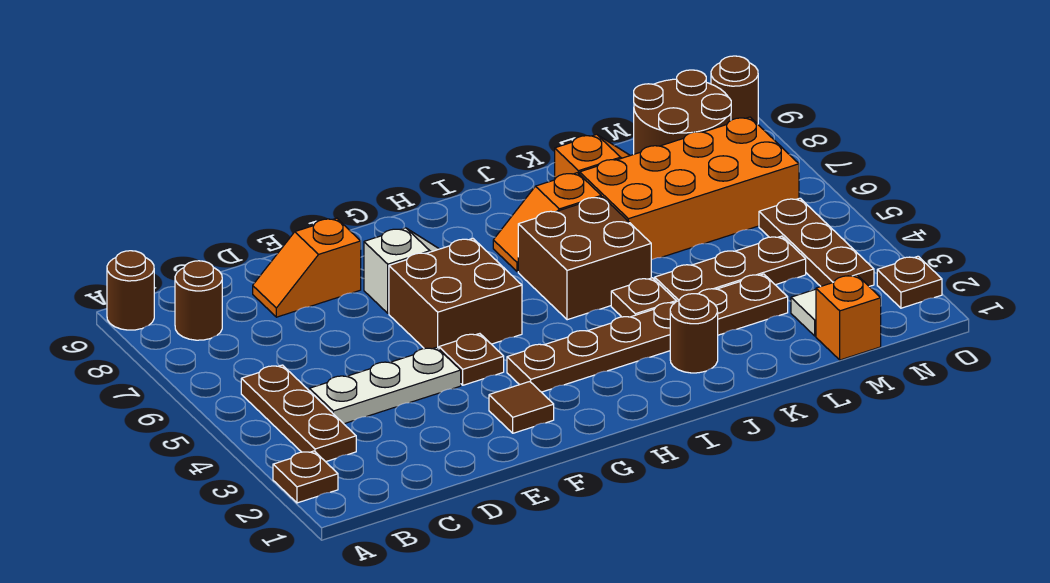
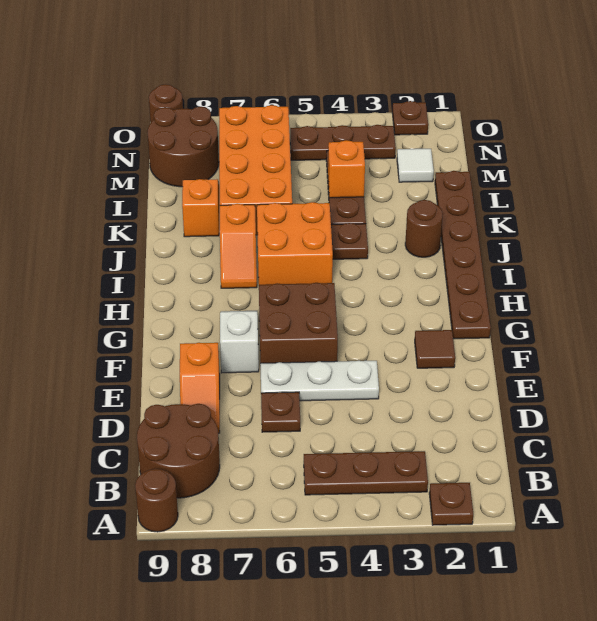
brown 1x1 round brick [175,261,222,340] -> brown 2x2 round brick [137,404,220,498]
white 1x3 plate [309,347,461,424] -> white 1x3 plate turned to [260,361,379,401]
brown 1x1 plate [439,334,504,385] -> brown 1x1 plate moved to [261,392,300,432]
brown 1x6 plate [507,274,788,392] -> brown 1x6 plate moved to [435,171,491,339]
brown 2x2 brick [518,197,651,320] -> orange 2x2 brick [257,202,333,285]
orange 1x1 brick [816,275,881,360] -> orange 1x1 brick moved to [328,140,365,198]

